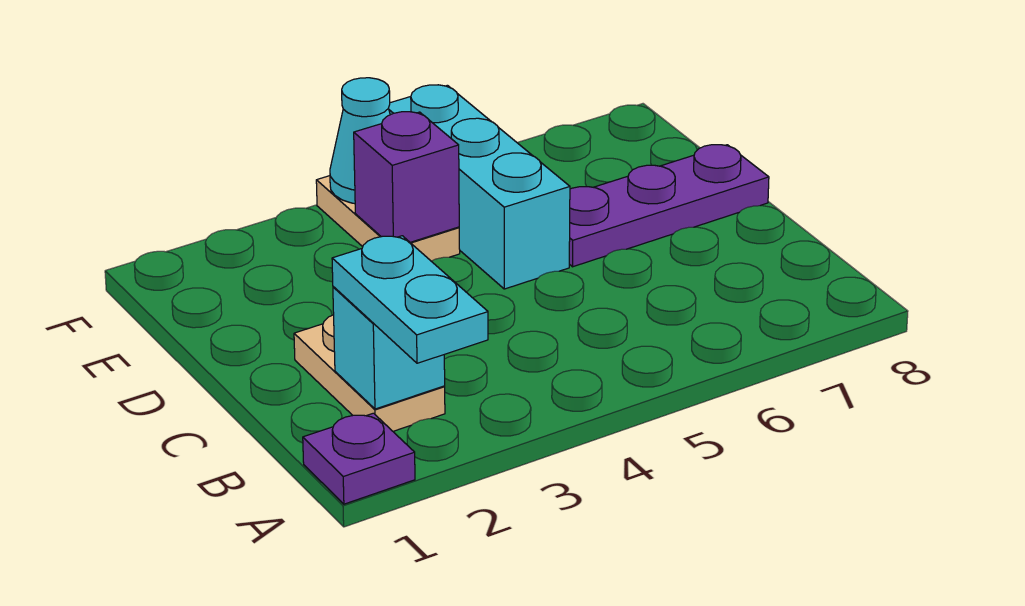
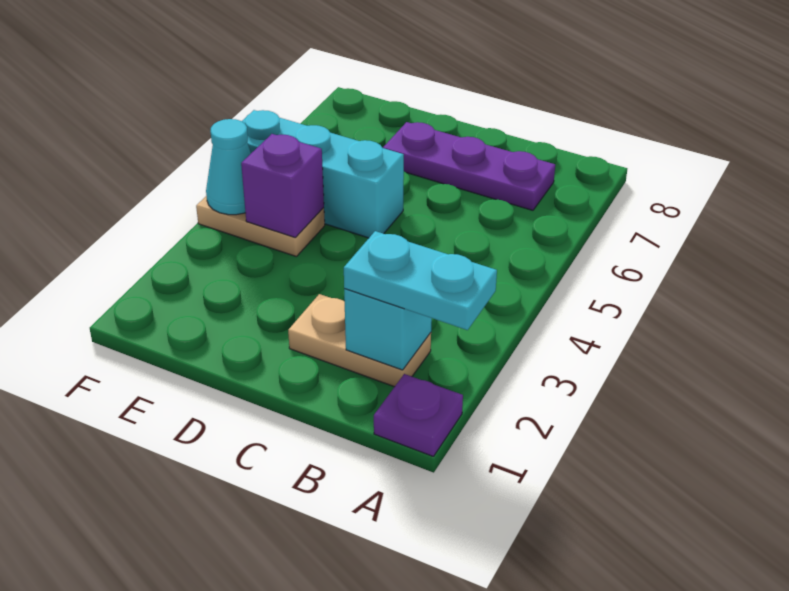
purple 1x3 plate [569,145,769,267] -> purple 1x3 plate turned to [383,122,555,210]

